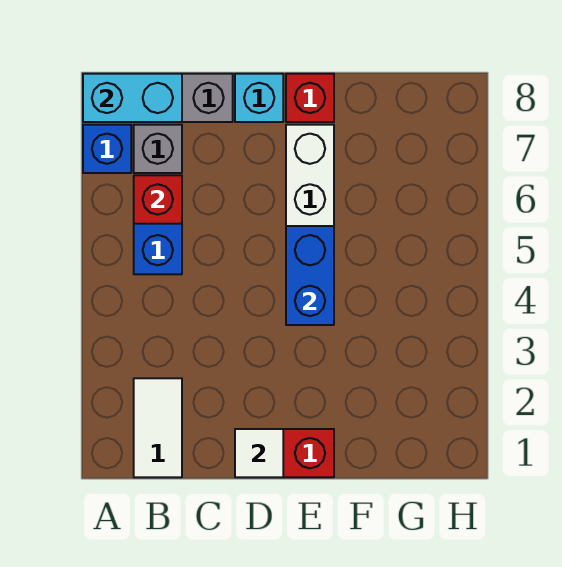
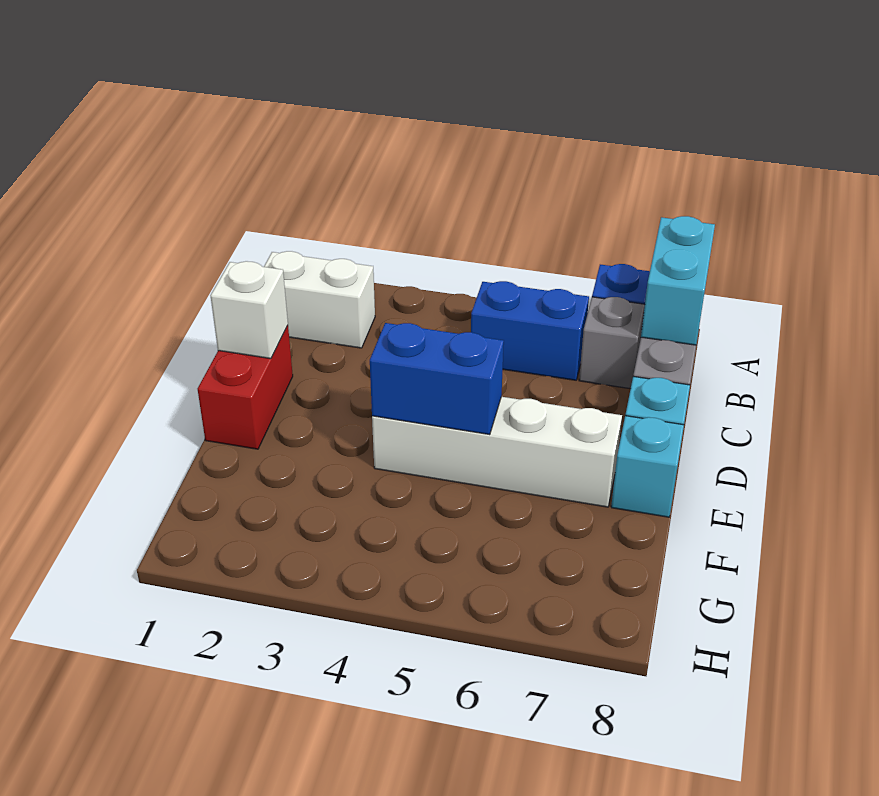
white 1x2 tile [134,378,182,477] -> white 1x2 brick [264,251,375,348]
red 1x1 brick [134,175,182,224] -> none
white 1x1 tile [235,429,283,477] -> white 1x1 brick [210,261,288,359]
red 1x1 brick [286,74,334,122] -> cyan 1x1 brick [611,416,684,517]

